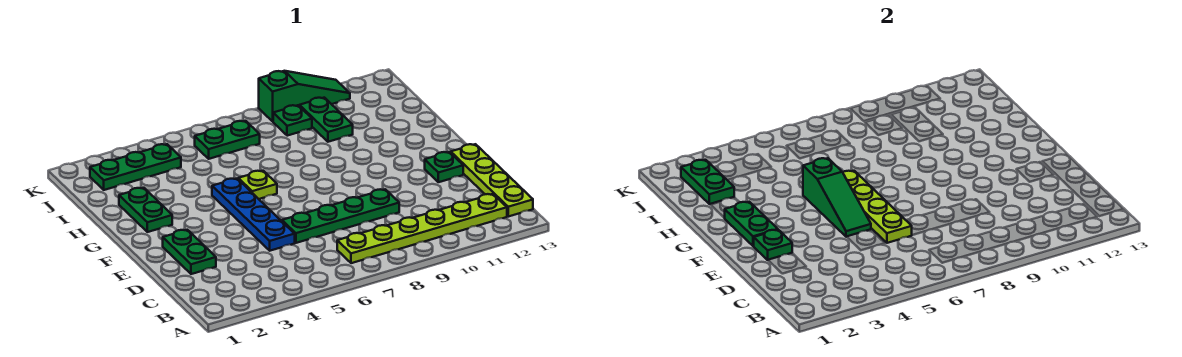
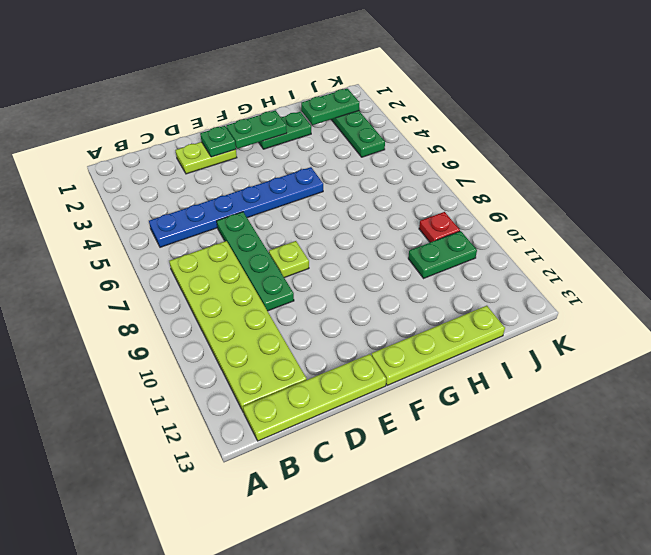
lime 1x6 plate [337,194,507,263] -> lime 2x6 plate [169,241,307,412]
green 1x2 plate [163,230,216,274] -> lime 1x2 plate [175,142,237,174]
blue 1x4 plate [212,179,295,251] -> blue 1x6 plate [149,167,323,247]
lime 1x4 plate [843,171,912,243] -> lime 1x4 plate moved to [372,306,505,385]
green 1x3 slope [803,158,871,237] -> none
green 1x1 plate [425,152,463,182] -> none
lime 1x1 plate [238,171,277,199] -> lime 1x1 plate moved to [269,241,309,278]
green 1x2 plate [195,121,260,159] -> none
green 1x1 plate [273,105,312,136] -> red 1x1 plate [419,212,460,242]
green 1x3 slope [259,71,350,121] -> none

